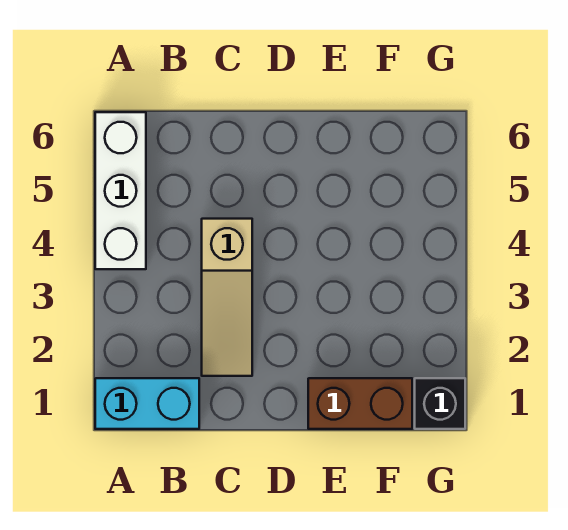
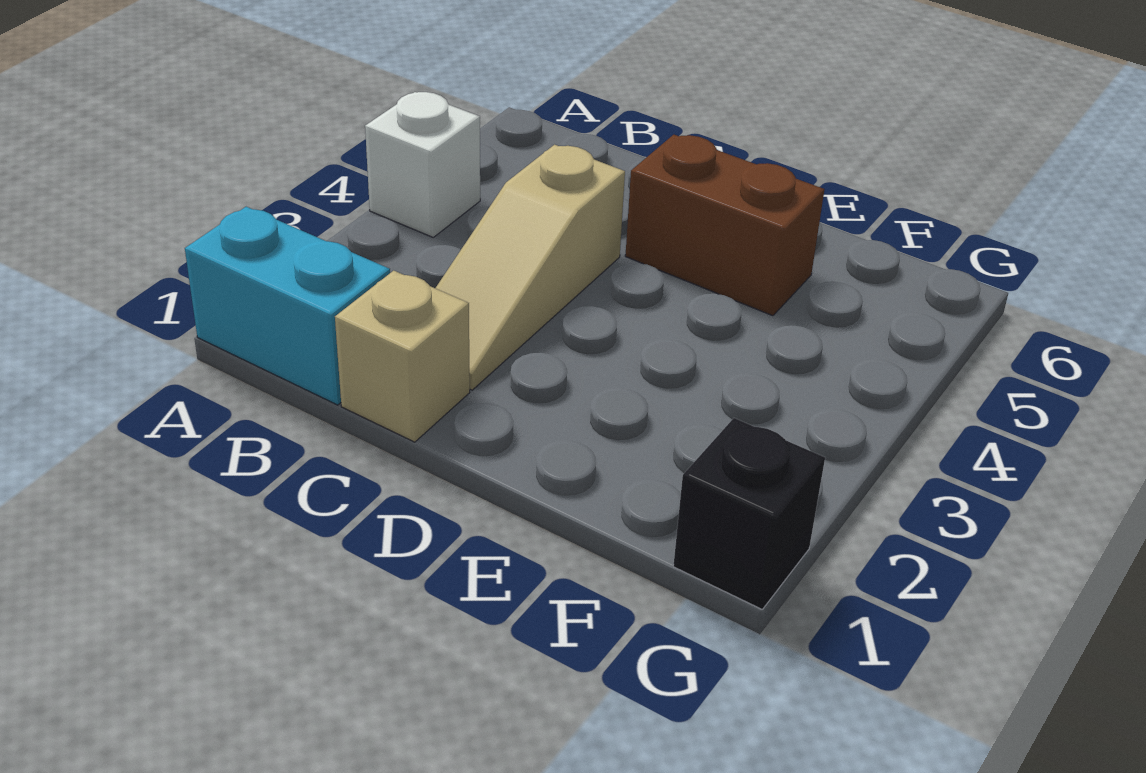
white 1x3 brick [95,112,146,269] -> white 1x1 brick [365,92,480,237]
none -> tan 1x1 brick [335,271,470,442]
brown 1x2 brick [308,378,412,429] -> brown 1x2 brick moved to [625,135,825,316]

